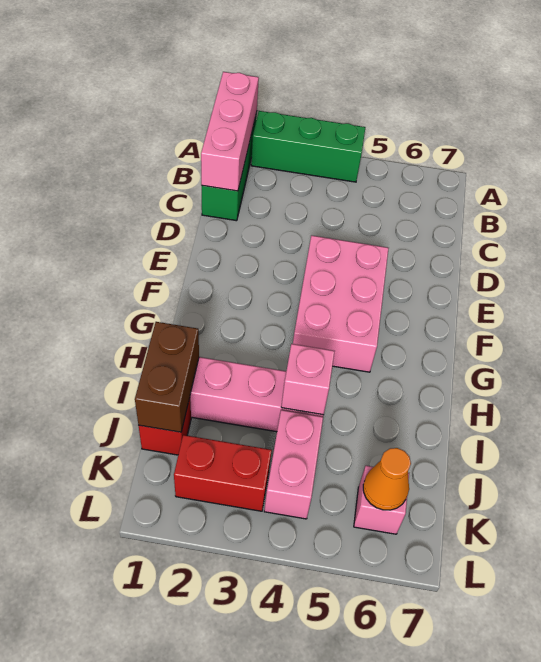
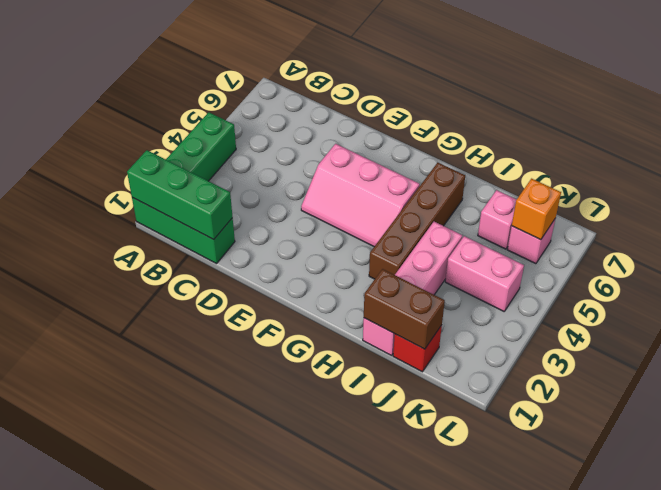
pink 1x3 brick [201,72,259,191] -> green 1x3 brick [127,150,232,240]
pink 2x3 brick [293,235,389,372] -> pink 2x3 slope [301,144,420,246]
none -> brown 1x4 brick [369,163,465,279]
pink 1x1 brick [281,344,335,415] -> pink 1x1 brick moved to [478,190,517,249]
red 1x2 brick [174,435,272,511] -> none
orange 1x1 cone [363,448,411,510] -> orange 1x1 brick [512,179,561,240]

